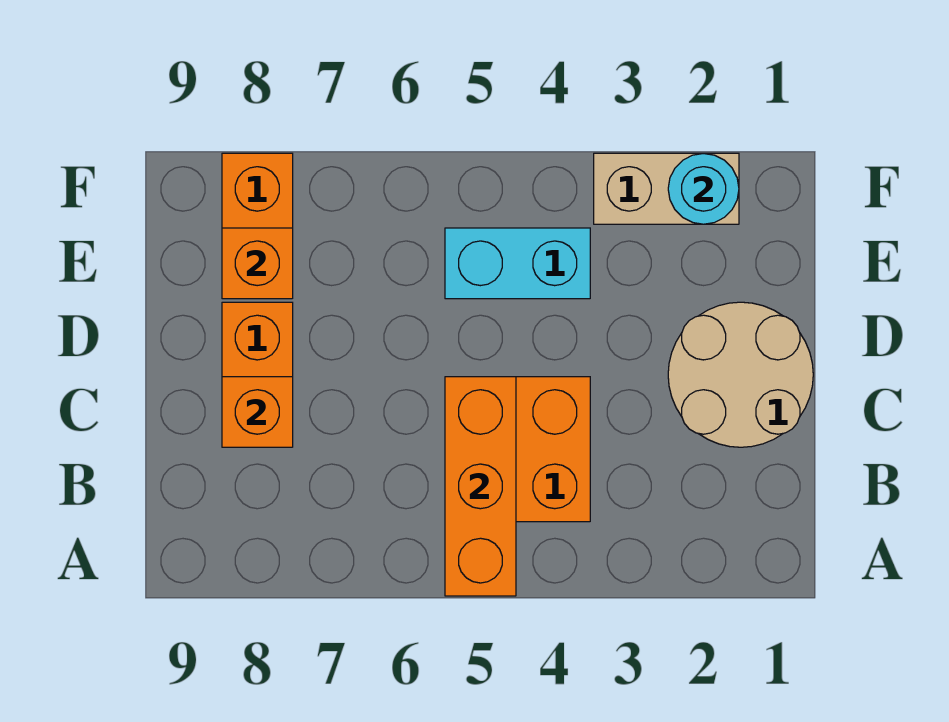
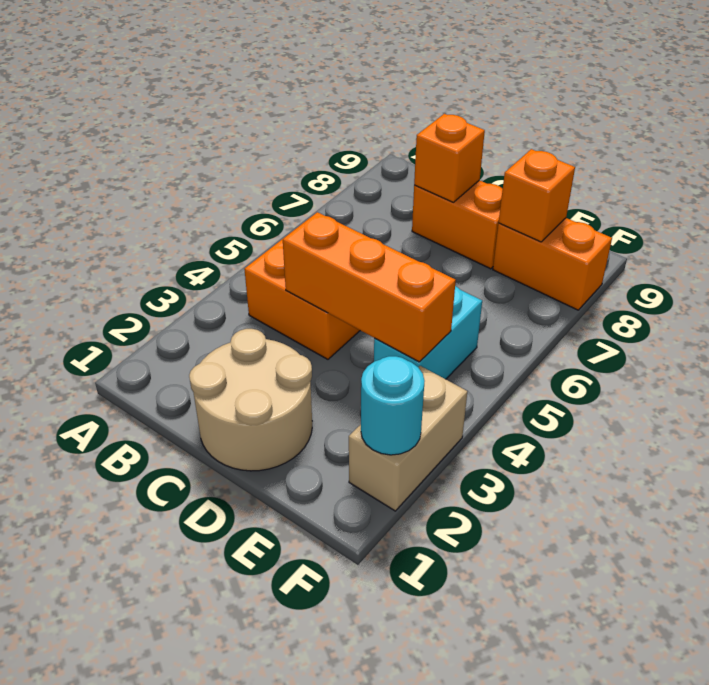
orange 1x3 brick [445,377,516,596] -> orange 1x3 brick moved to [283,212,456,362]

